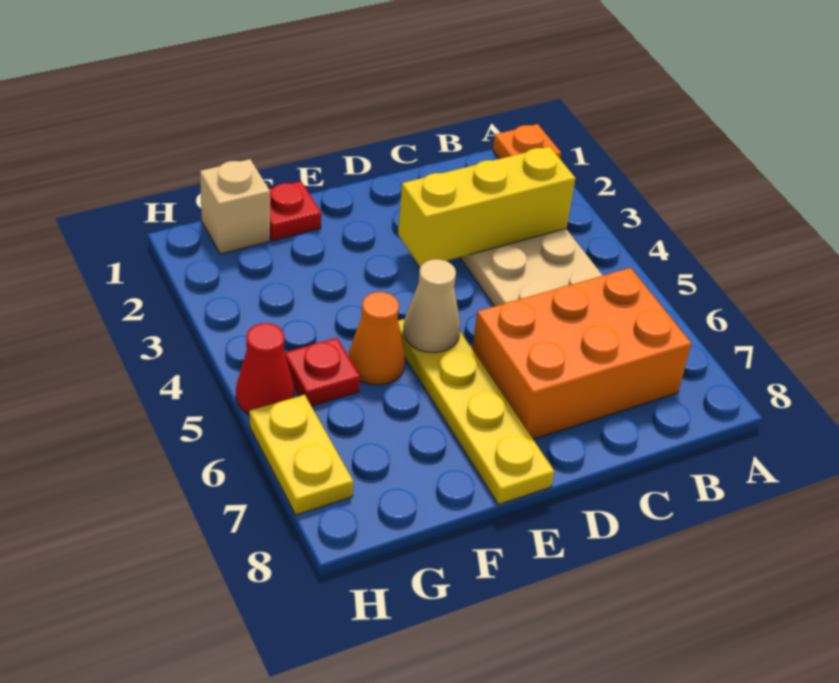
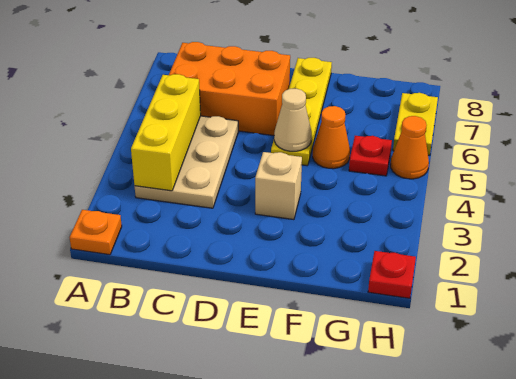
yellow 1x3 brick [398,147,575,267] -> yellow 1x3 brick turned to [131,74,201,191]
red 1x1 plate [269,181,321,241] -> red 1x1 plate moved to [368,251,416,298]
tan 1x1 brick [200,159,270,254] -> tan 1x1 brick moved to [255,152,302,220]
red 1x1 cone [236,323,294,414] -> orange 1x1 cone [391,116,429,179]

